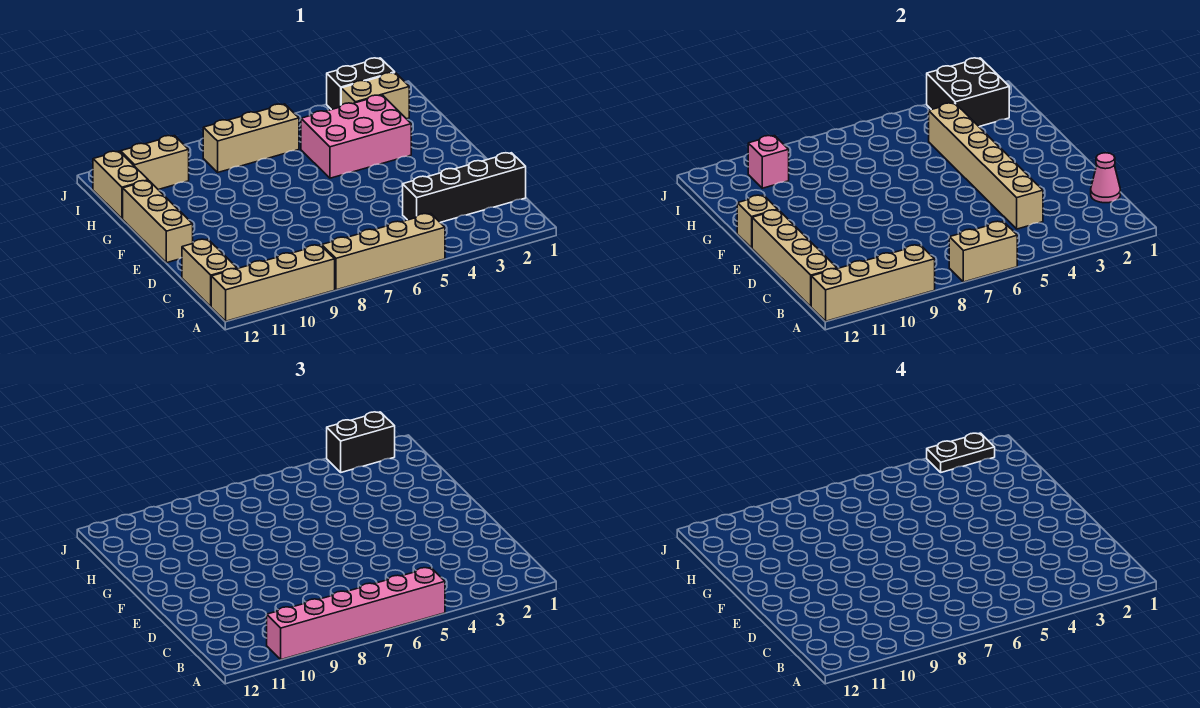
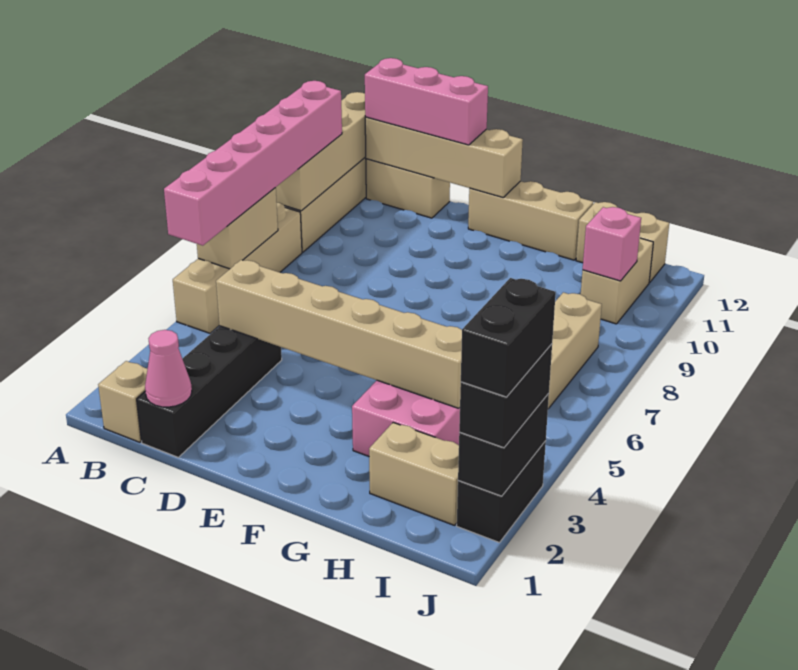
none -> pink 1x3 brick [365,58,488,145]
tan 1x1 brick [737,195,778,248] -> tan 1x1 brick moved to [98,361,147,442]
tan 1x2 brick [341,73,409,119] -> tan 1x2 brick turned to [369,422,459,525]
black 2x2 brick [927,58,1009,127] -> black 1x2 brick [458,393,549,496]
black 1x2 plate [927,433,995,472] -> black 1x2 brick [461,278,556,397]

